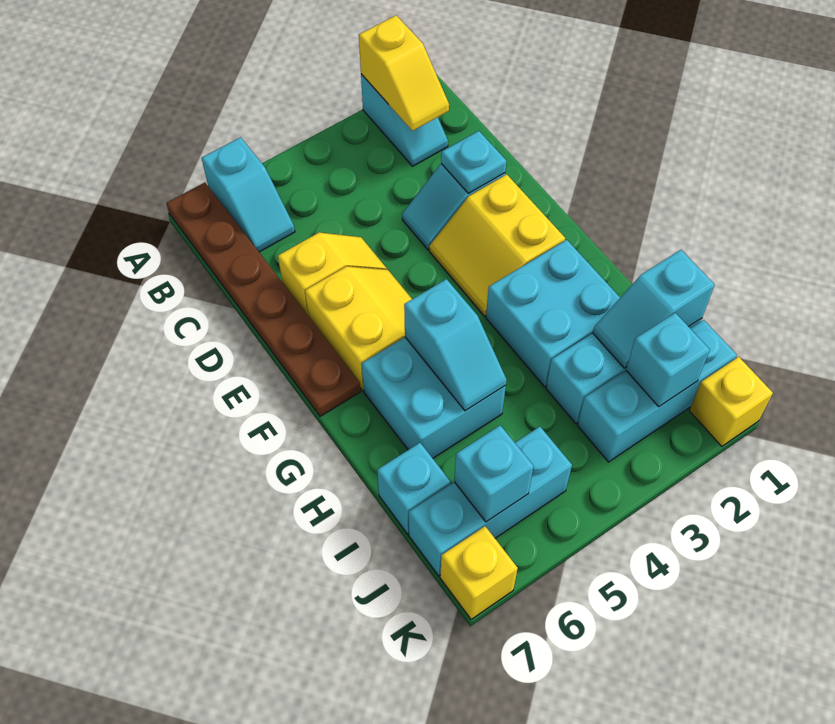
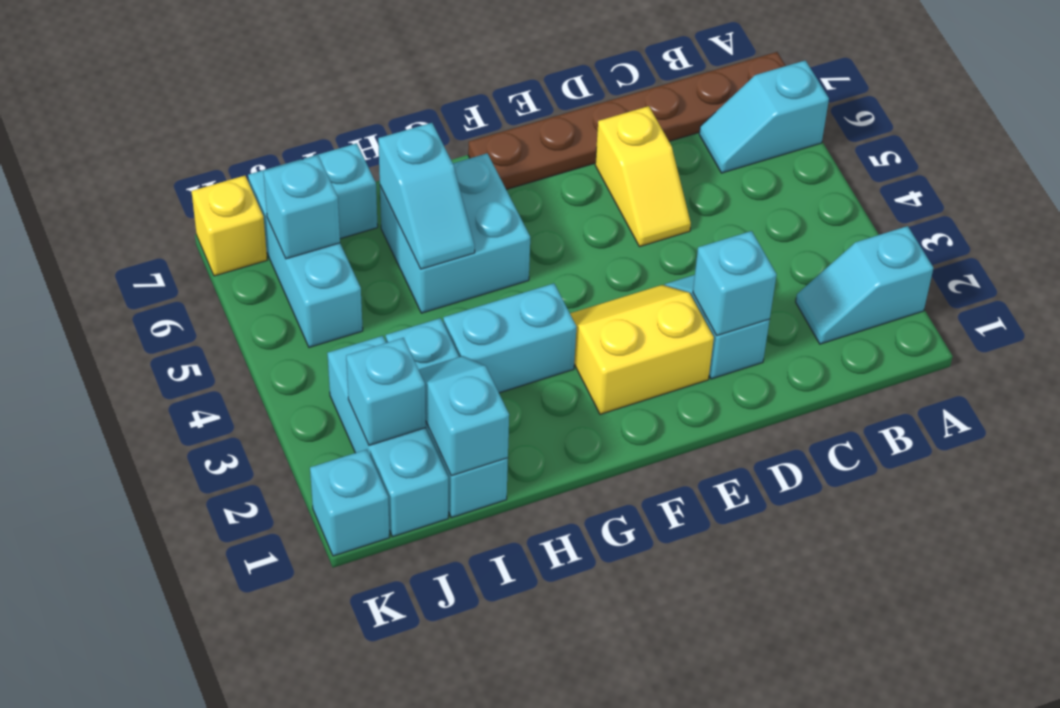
yellow 1x2 slope [359,15,449,131] -> none
cyan 1x1 plate [441,131,506,194] -> cyan 1x1 brick [693,231,777,336]
yellow 2x2 slope [305,266,412,390] -> none
cyan 2x2 brick [486,240,620,387] -> cyan 1x2 brick [443,283,576,393]
cyan 1x2 slope [404,279,506,411] -> cyan 1x2 slope turned to [378,123,475,269]
yellow 1x1 brick [689,357,773,446] -> cyan 1x1 brick [310,450,390,556]

